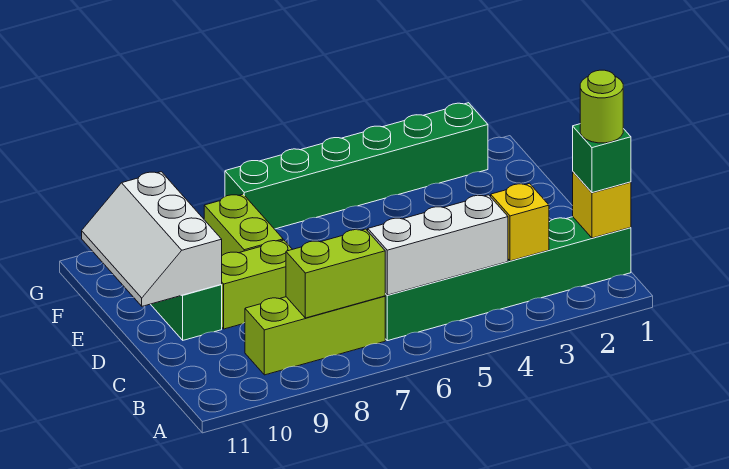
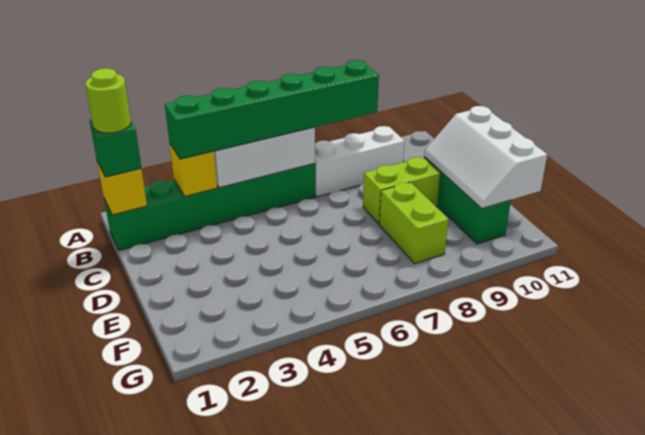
lime 1x3 brick [245,296,385,375] -> white 1x3 brick [315,126,405,197]
lime 1x2 brick [286,229,385,318] -> none
white 2x3 slope [82,172,222,306] -> white 2x3 slope turned to [424,106,547,208]
green 1x6 brick [225,103,488,229] -> green 1x6 brick moved to [165,60,379,159]

